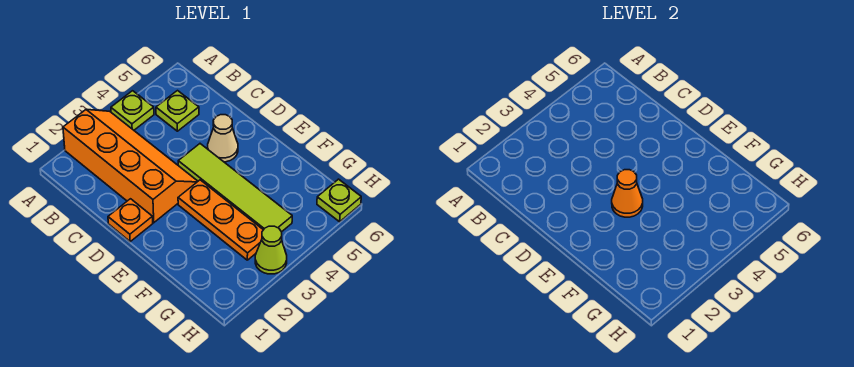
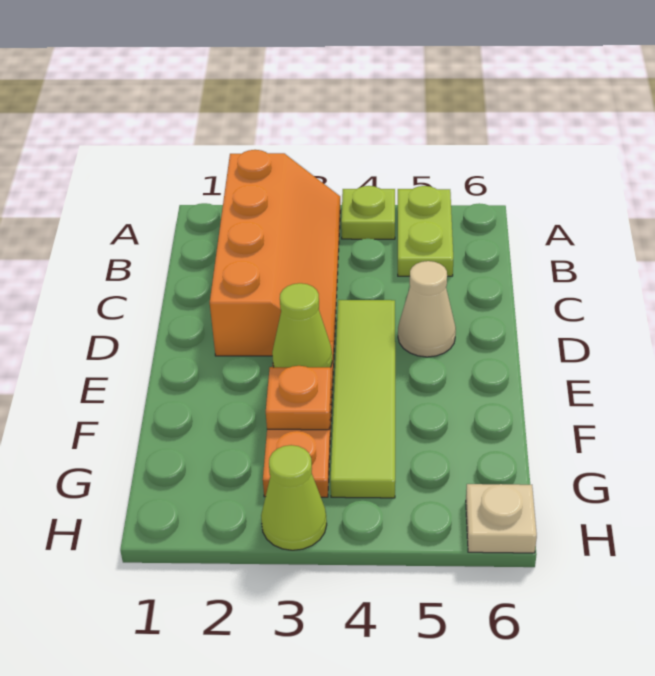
lime 1x1 plate [156,91,199,131] -> lime 1x2 plate [398,186,453,276]
orange 1x1 plate [108,199,153,242] -> orange 1x1 plate moved to [266,366,331,430]
orange 1x1 cone [612,170,643,217] -> lime 1x1 cone [272,283,332,367]
lime 1x1 plate [317,179,361,222] -> tan 1x1 plate [466,484,537,553]

